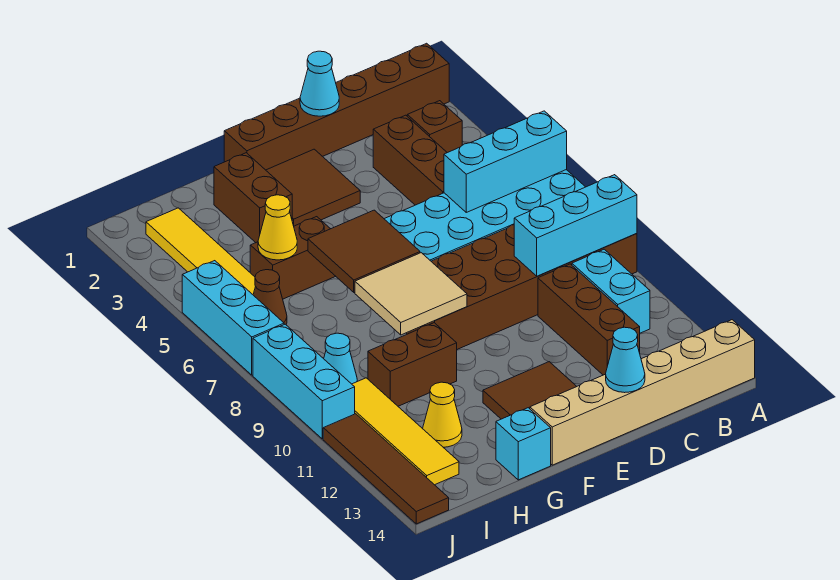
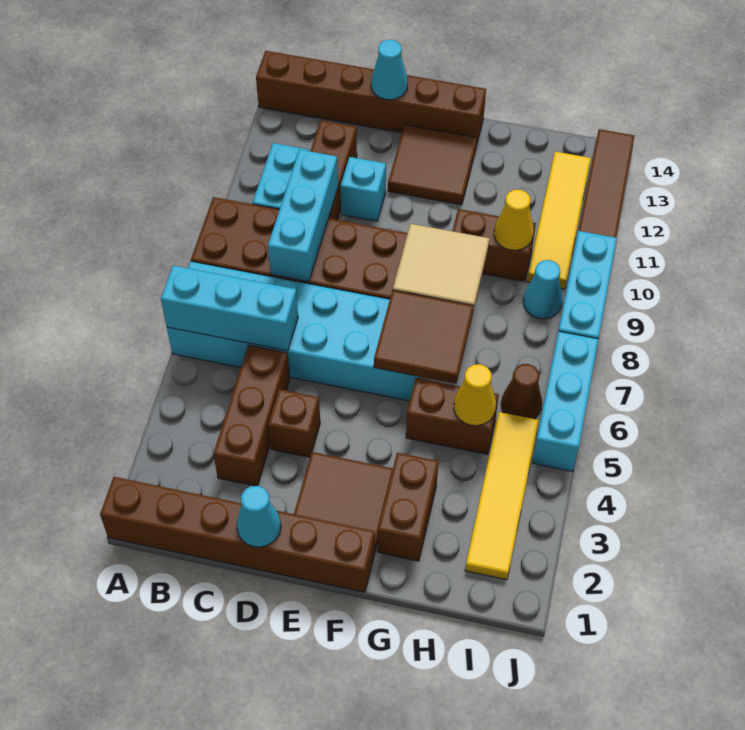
cyan 1x3 brick [514,175,637,276] -> cyan 1x3 brick turned to [268,150,338,282]
tan 1x6 brick [530,320,755,465] -> brown 1x6 brick [256,51,486,143]
brown 1x1 brick [407,101,462,153] -> brown 1x1 brick moved to [268,389,320,457]
cyan 1x1 brick [496,408,551,480] -> cyan 1x1 brick moved to [340,157,386,221]
yellow 1x1 cone [423,382,462,447] -> yellow 1x1 cone moved to [494,190,534,250]

